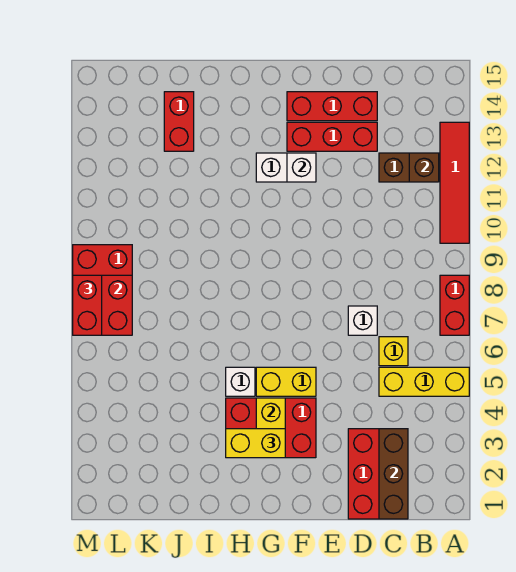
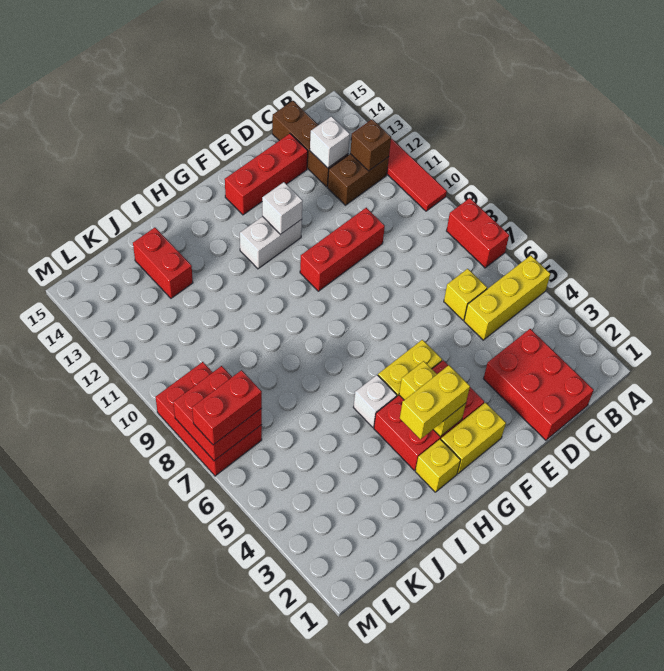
brown 1x3 brick [379,429,408,519] -> brown 1x3 brick moved to [272,101,348,187]
white 1x1 brick [348,306,377,335] -> white 1x1 brick moved to [310,116,350,168]
red 1x3 brick [287,122,377,151] -> red 1x3 brick moved to [300,208,385,291]
none -> yellow 1x2 brick [441,403,506,474]
none -> yellow 1x1 brick [415,439,461,492]
red 1x2 brick [73,275,102,335] -> red 1x2 brick turned to [192,370,262,445]

